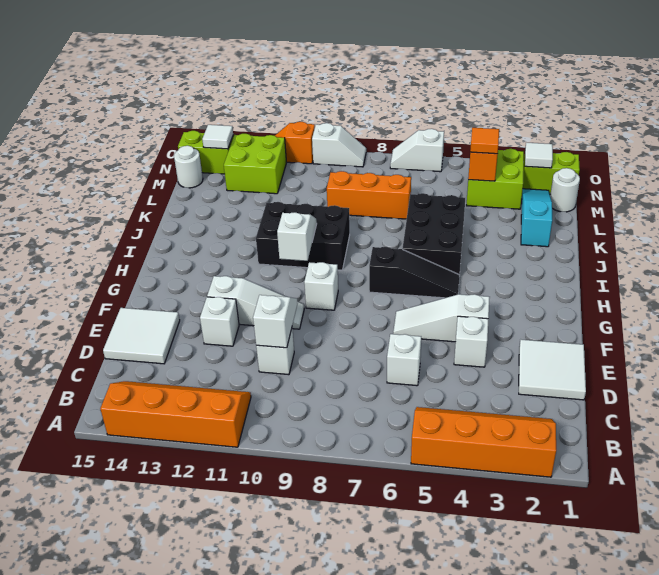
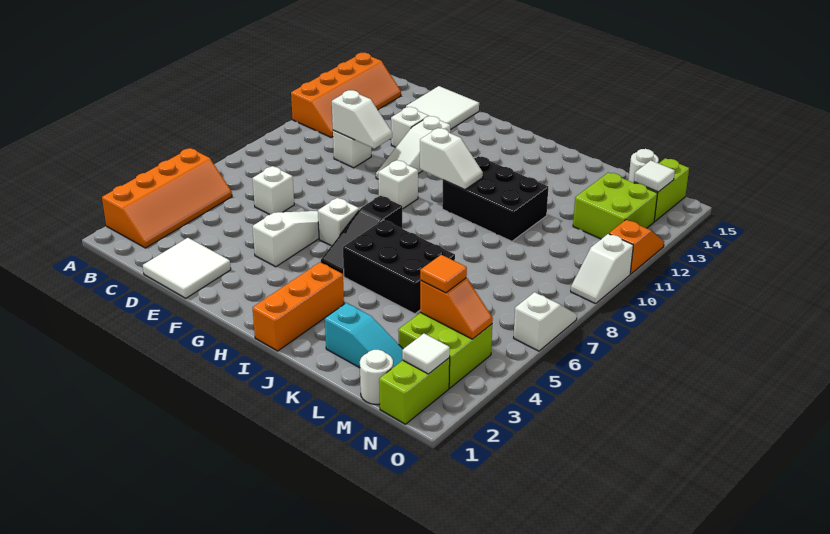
white 1x1 brick [454,316,488,367] -> white 1x1 brick moved to [318,198,359,246]
black 2x3 brick [256,202,350,270] -> black 2x3 brick turned to [442,156,548,241]
orange 1x3 brick [327,171,411,219] -> orange 1x3 brick moved to [253,262,344,351]

